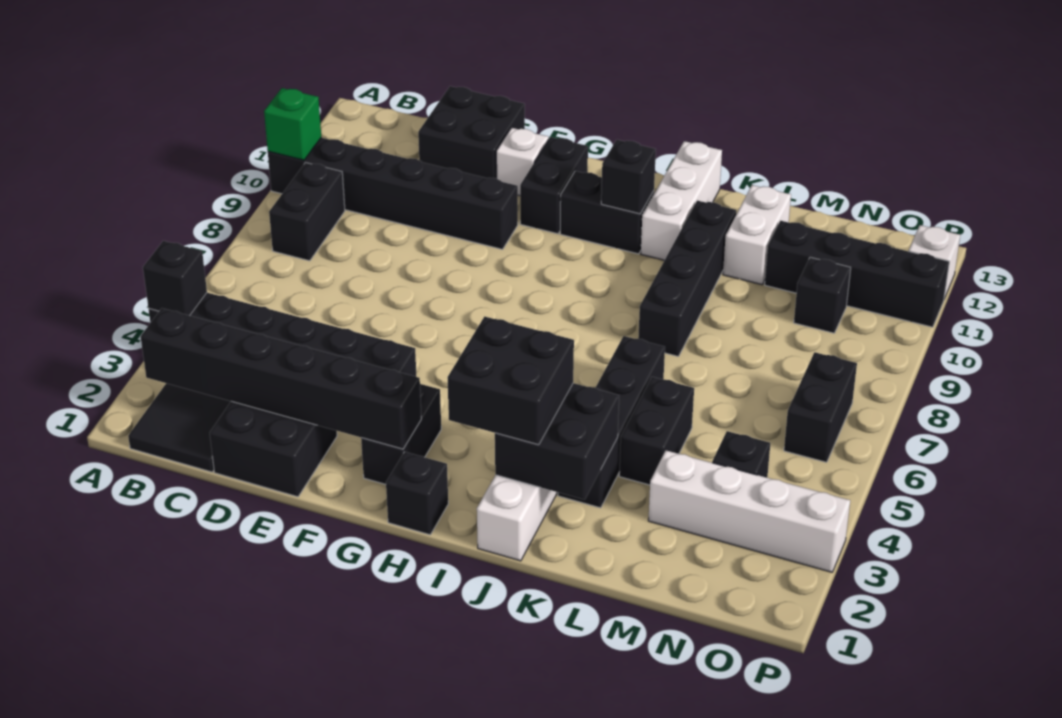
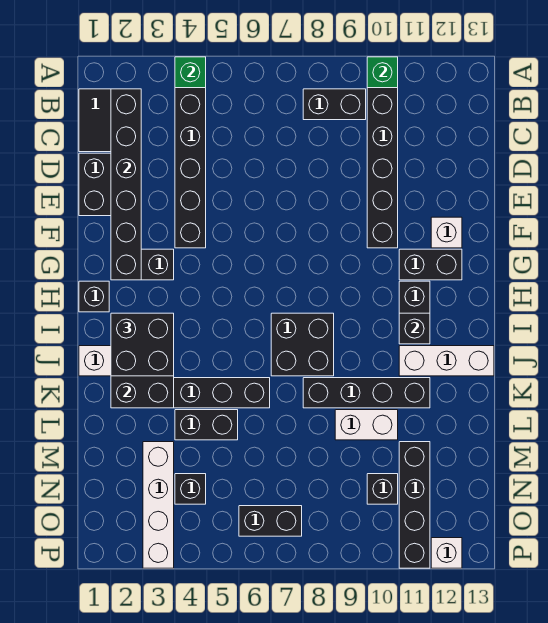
black 1x1 brick [143,241,207,316] -> green 1x1 brick [175,57,206,88]
black 2x2 brick [418,86,525,178] -> black 2x2 brick moved to [271,313,334,376]
white 1x2 brick [723,185,791,285] -> white 1x2 brick moved to [335,410,398,440]

